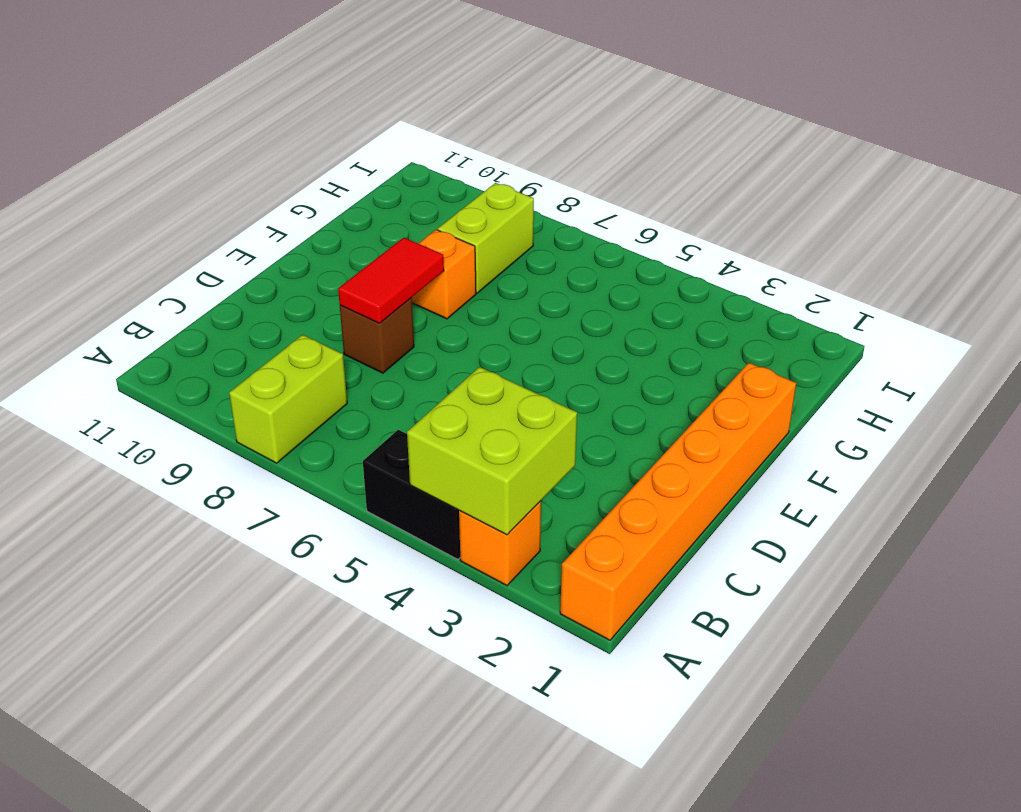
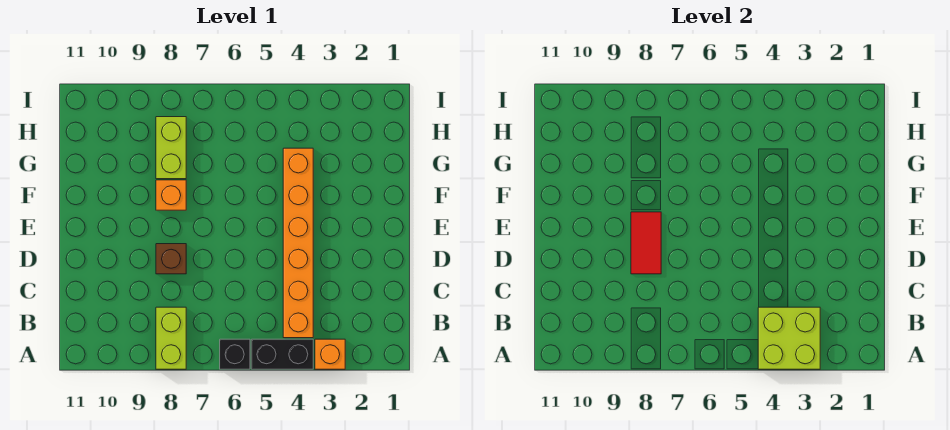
orange 1x6 brick [560,363,796,640] -> orange 1x6 brick moved to [283,148,313,338]
none -> black 1x1 brick [220,339,250,369]

